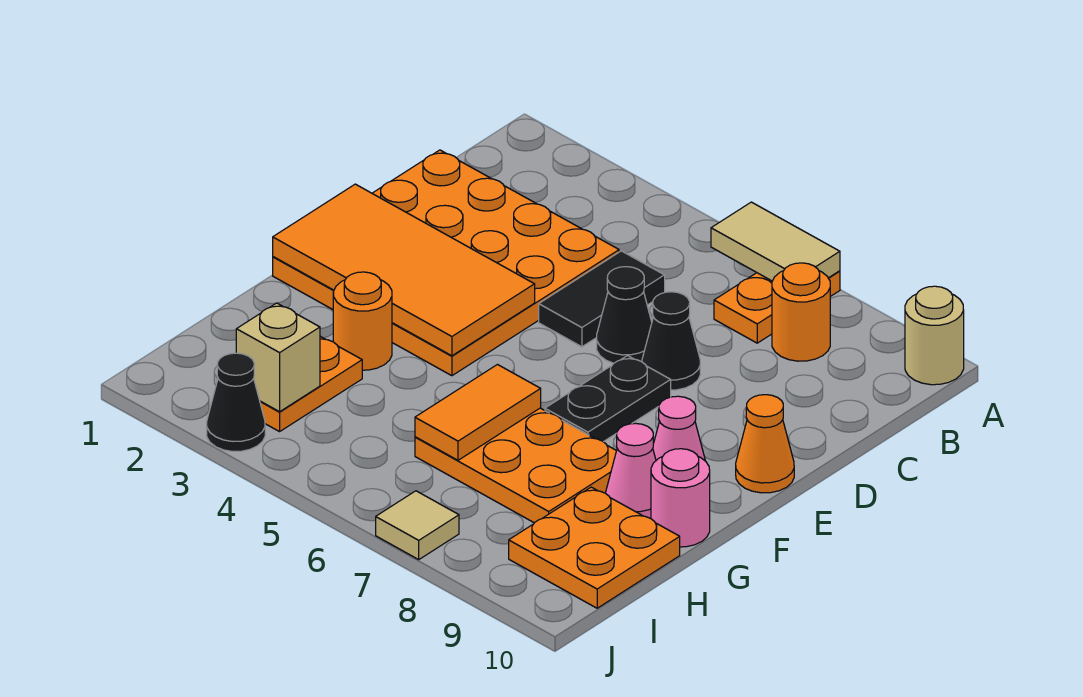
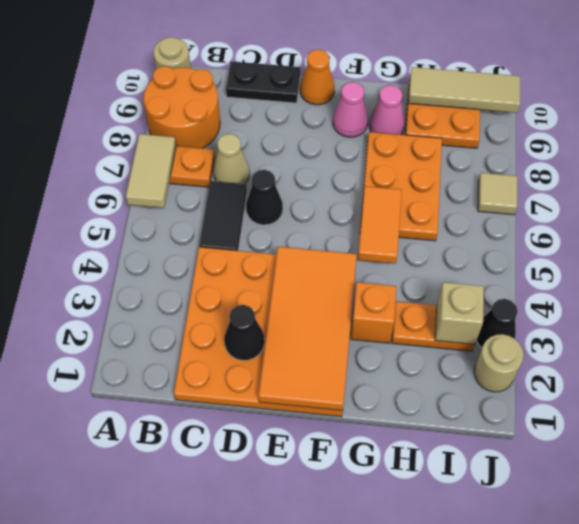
orange 1x1 round brick [772,263,830,361] -> orange 2x2 round brick [143,66,220,148]
black 1x2 tile [539,251,665,347] -> black 1x2 tile turned to [199,181,247,251]
none -> tan 1x1 cone [213,134,249,184]
black 1x1 cone [642,292,700,390] -> black 1x1 cone moved to [224,305,264,360]
black 1x2 plate [545,356,671,442] -> black 1x2 plate moved to [226,61,300,103]
orange 1x1 round brick [333,272,392,370] -> orange 1x1 brick [351,282,396,343]
orange 1x2 tile [415,365,541,460] -> orange 1x2 tile turned to [358,186,402,264]
pink 1x1 round brick [651,449,710,547] -> none
none -> tan 1x3 tile [408,67,520,113]
none -> tan 1x1 round brick [474,334,524,392]

